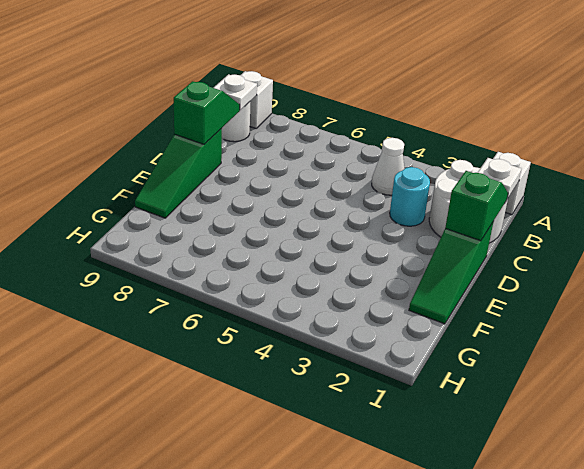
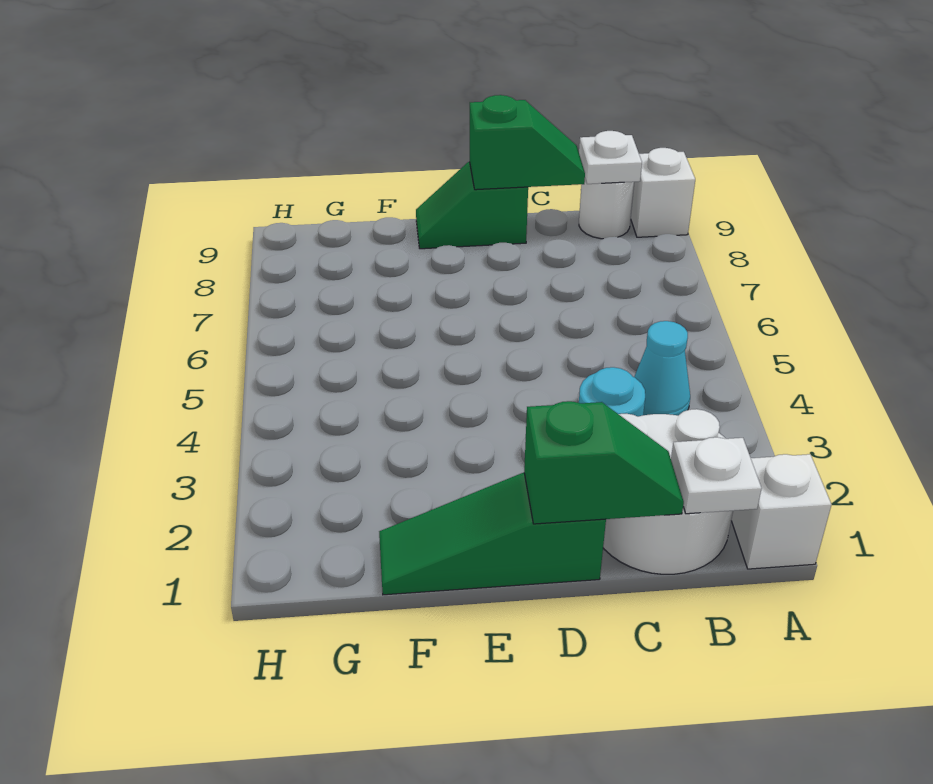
white 1x1 cone [372,138,404,195] -> cyan 1x1 cone [634,321,690,415]
green 1x3 slope [135,129,222,218] -> green 1x2 slope [416,162,528,249]

